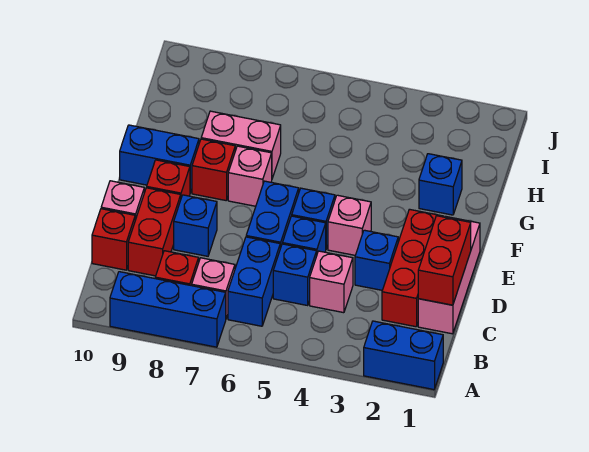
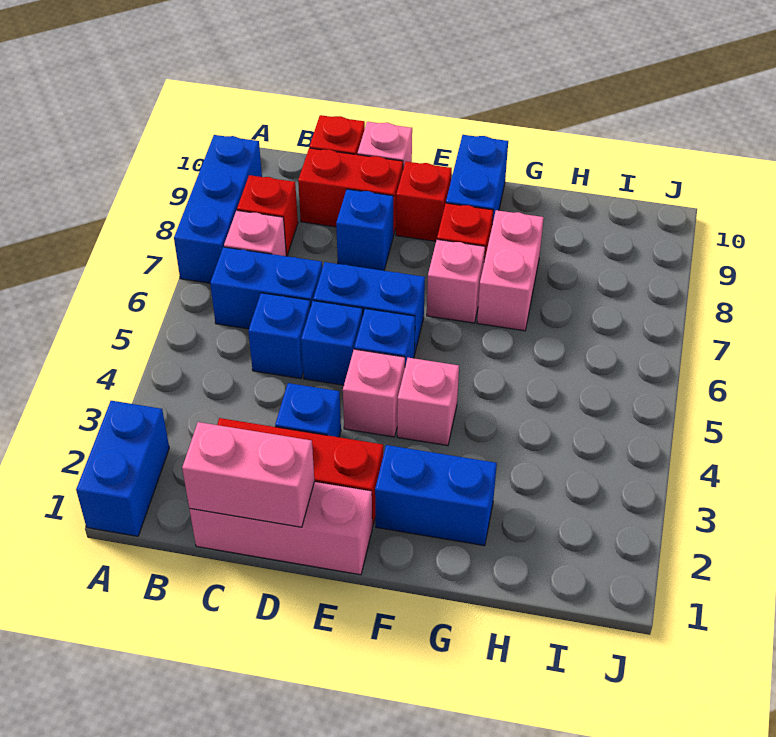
red 1x2 brick [418,216,471,305] -> pink 1x2 brick [182,422,315,527]
pink 1x1 brick [310,251,353,313] -> pink 1x1 brick moved to [397,358,459,446]
blue 1x1 brick [419,154,462,215] -> blue 1x2 brick [375,445,497,546]

